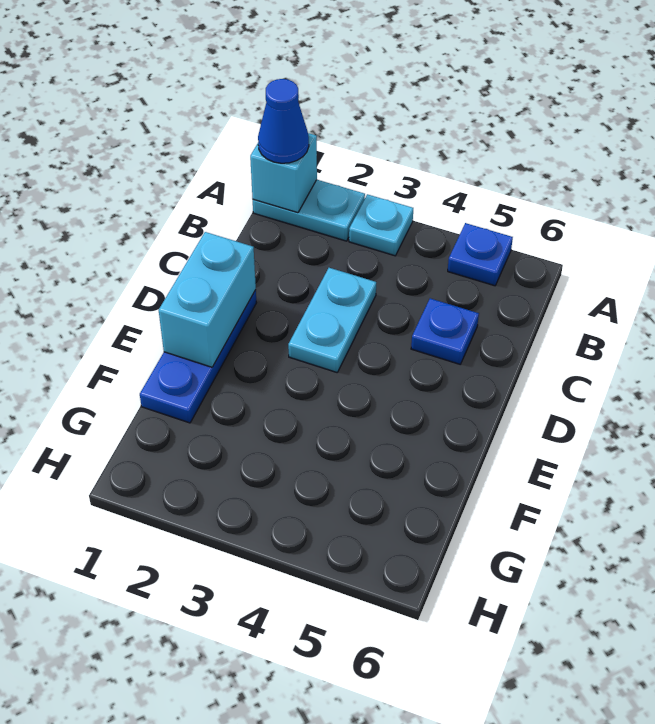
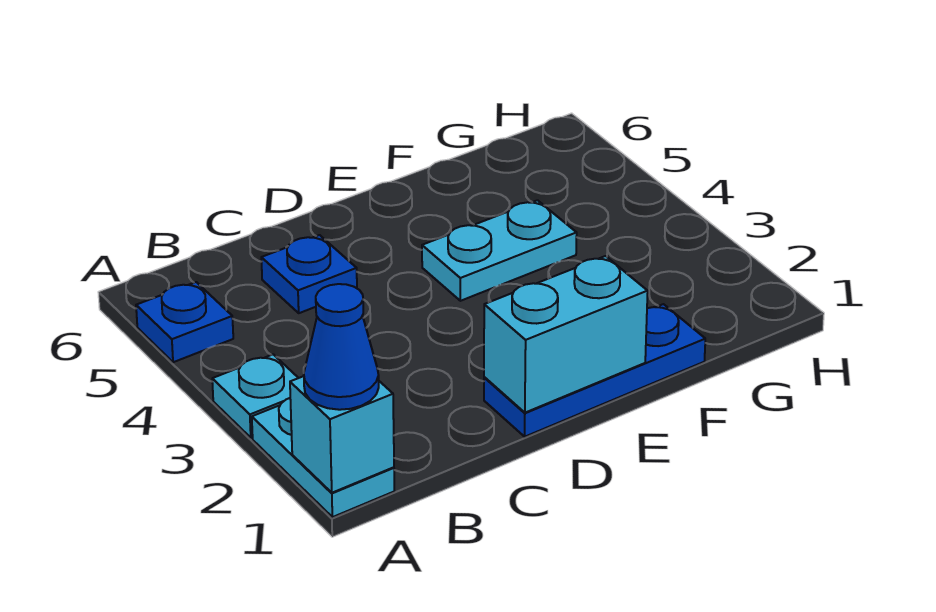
cyan 1x2 plate [288,268,376,372] -> cyan 1x2 plate moved to [422,200,577,301]

